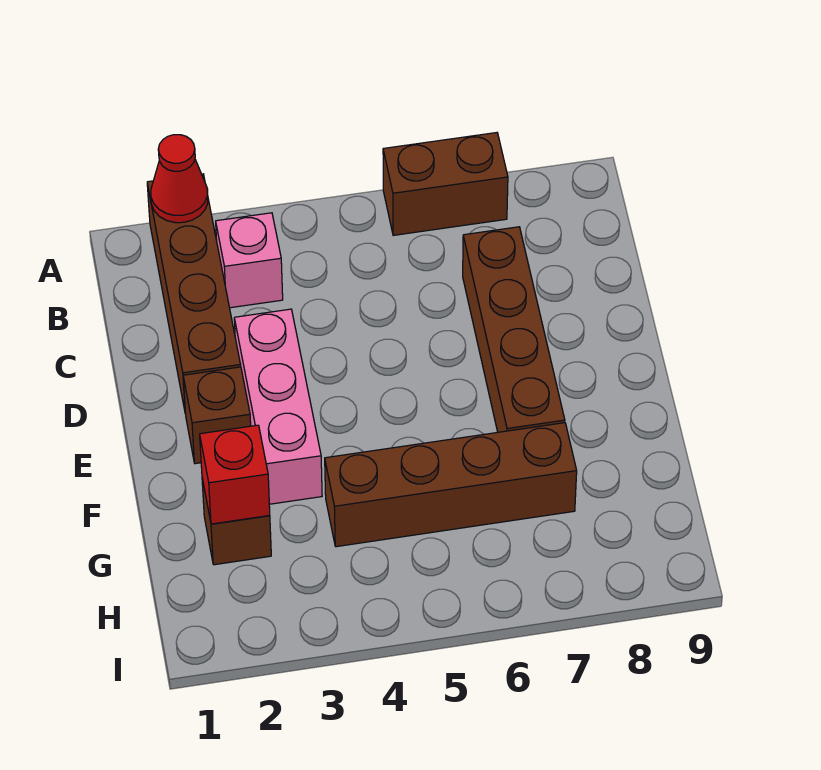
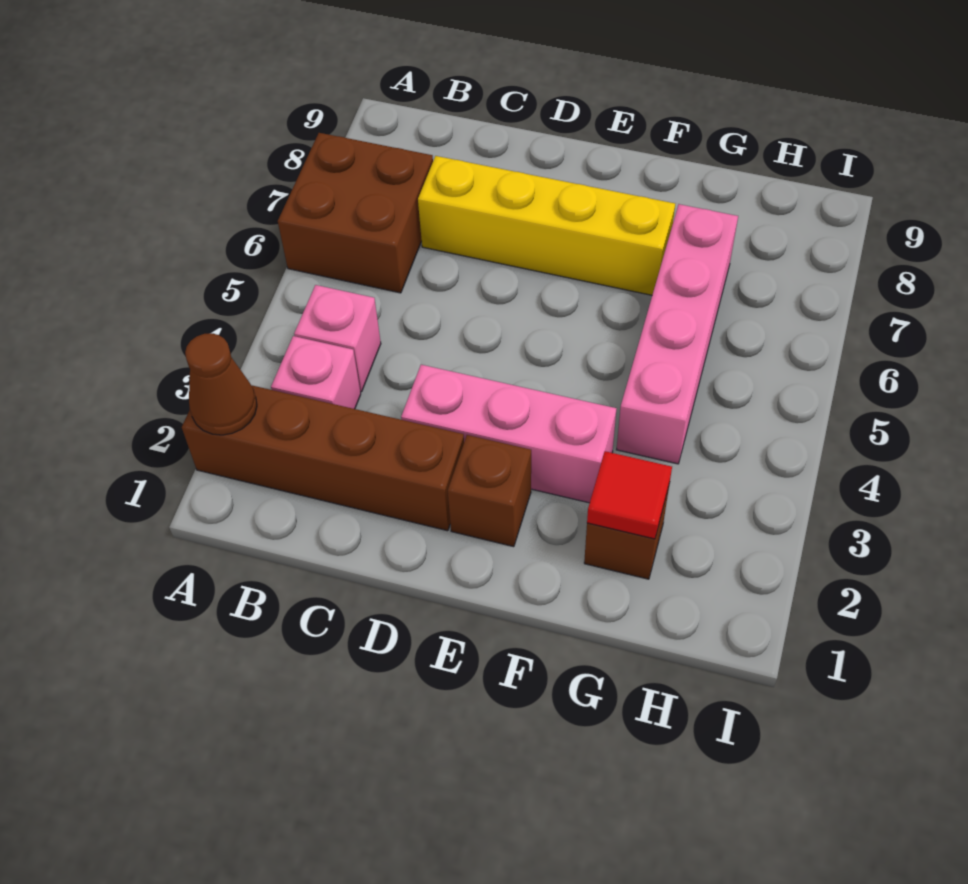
red 1x1 cone [151,135,208,223] -> brown 1x1 cone [185,333,257,435]
brown 1x2 brick [383,133,508,235] -> brown 2x2 brick [278,133,433,293]
none -> pink 1x1 brick [294,285,381,392]
brown 1x4 brick [463,227,565,432] -> yellow 1x4 brick [418,156,675,295]
red 1x1 brick [200,425,270,524] -> red 1x1 tile [587,451,672,539]
brown 1x4 brick [325,423,577,547] -> pink 1x4 brick [616,204,738,464]

